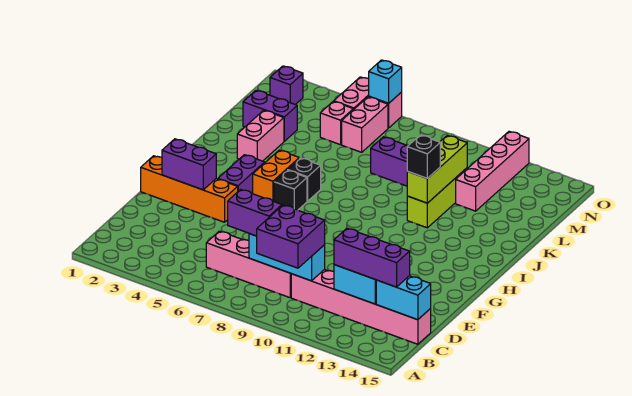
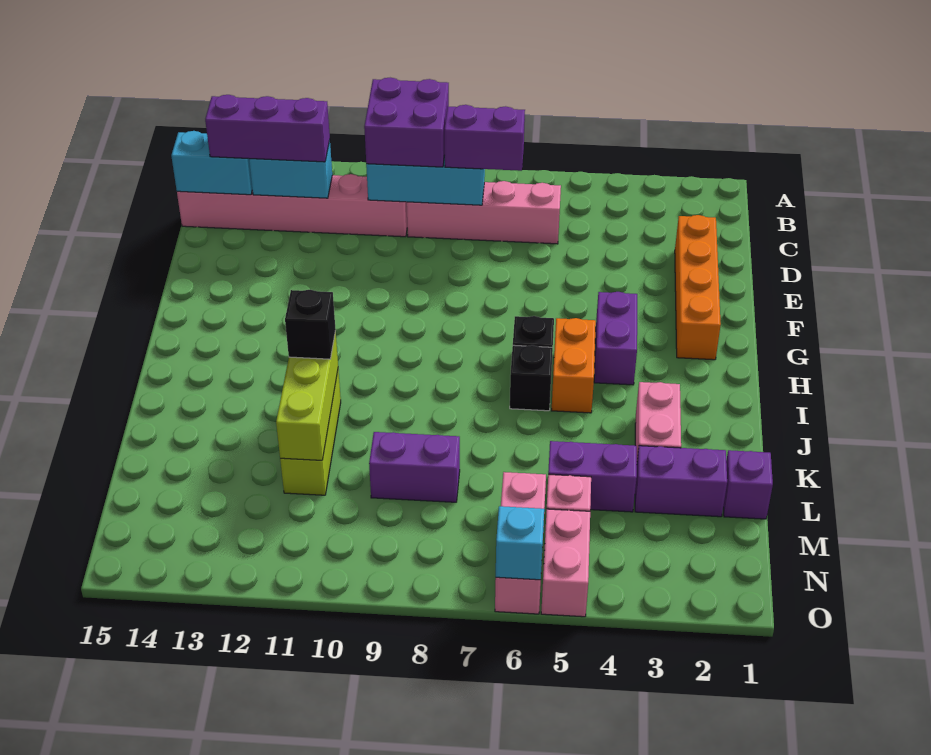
orange 1x4 brick [141,156,238,222] -> orange 1x4 brick turned to [675,215,721,360]
purple 1x2 brick [162,139,216,190] -> purple 1x2 brick moved to [548,441,637,512]
pink 1x4 brick [456,131,529,211] -> none
purple 1x1 brick [270,66,303,105] -> purple 1x1 brick moved to [723,450,773,519]

